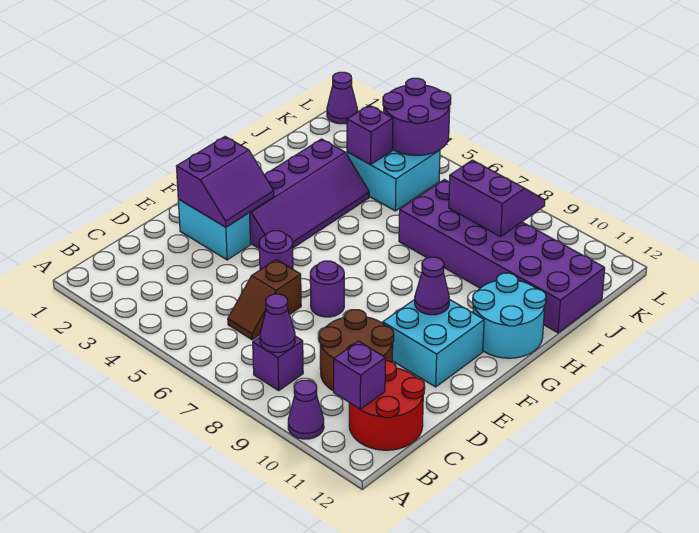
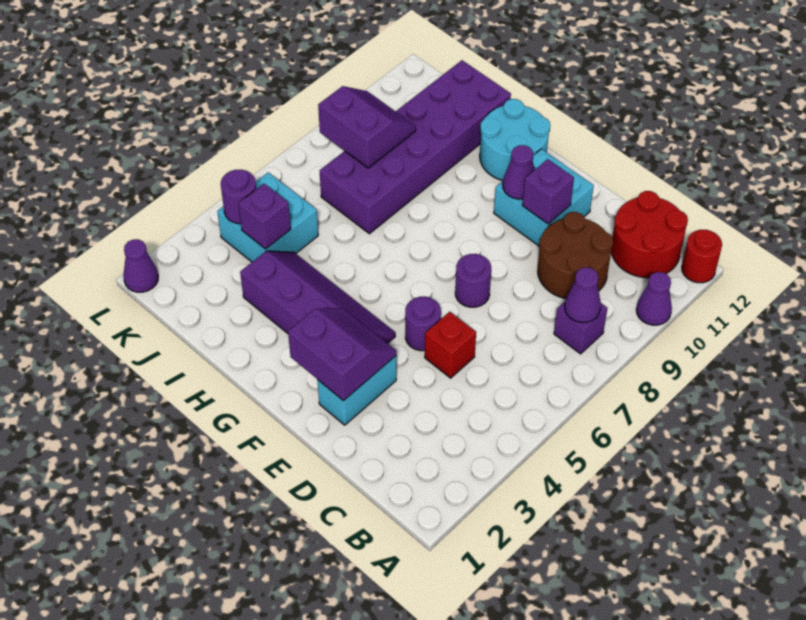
none -> red 1x1 round brick [682,230,722,283]
purple 1x1 brick [334,341,385,409] -> purple 1x1 brick moved to [522,159,574,224]
brown 1x2 slope [228,260,301,340] -> none
none -> red 1x1 brick [425,312,476,378]
purple 2x2 slope [449,160,545,237] -> purple 2x2 slope turned to [318,86,416,168]
purple 2x2 round brick [383,78,451,155] -> purple 1x1 round brick [221,170,256,224]

